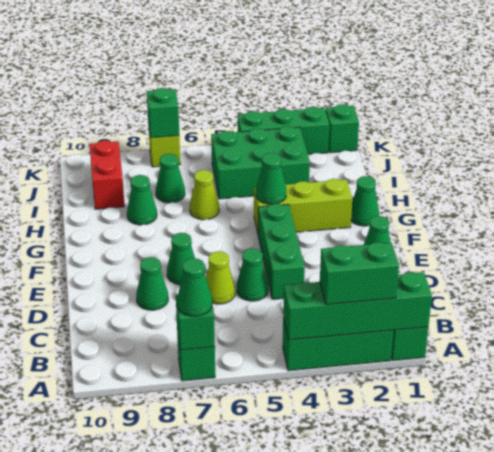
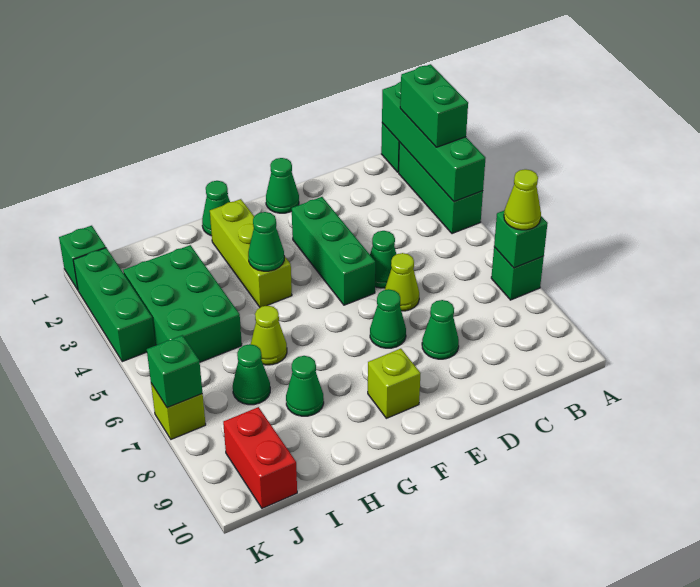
green 1x1 cone [177,258,212,316] -> lime 1x1 cone [504,169,541,230]
green 1x3 brick [258,204,305,299] -> green 1x3 brick turned to [292,197,375,305]
none -> lime 1x1 brick [368,349,420,418]
red 1x2 brick [89,140,125,209] -> red 1x2 brick turned to [223,407,297,508]

